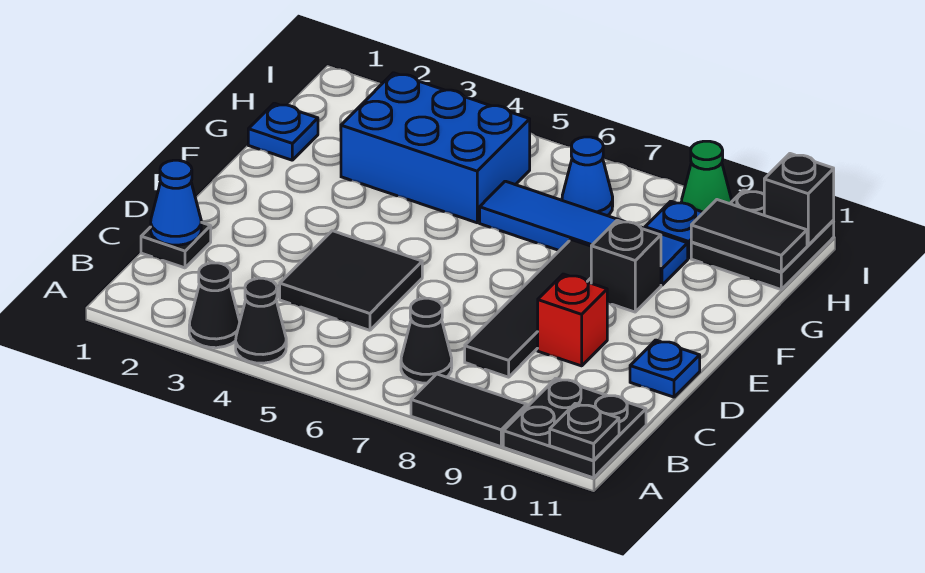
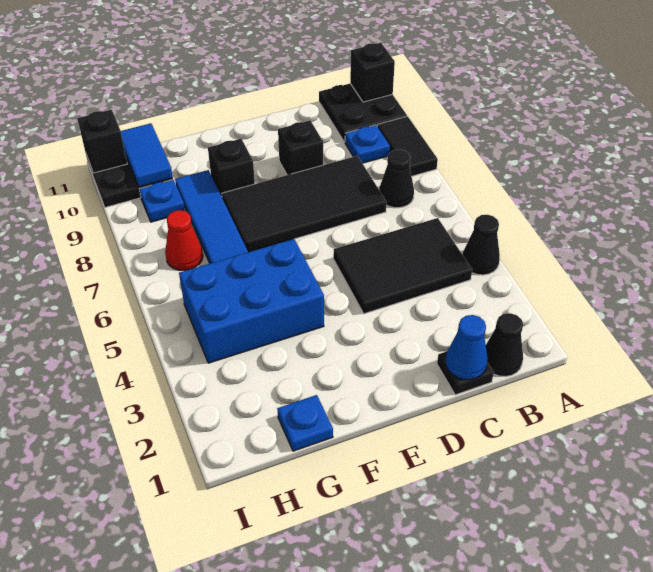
black 1x1 cone [189,263,240,348] -> black 1x1 cone moved to [486,313,523,376]
black 1x1 plate [550,403,619,461] -> black 1x1 brick [350,43,395,102]
black 2x2 tile [280,231,422,330] -> black 2x3 tile [333,218,472,314]
black 1x4 tile [465,240,591,377] -> black 2x4 tile [222,156,387,252]
red 1x1 brick [538,274,607,366] -> black 1x1 brick [278,121,323,175]
blue 1x1 plate [630,340,700,397] -> blue 1x1 plate moved to [345,125,390,163]
blue 2x3 brick [341,73,530,223] -> blue 2x3 brick turned to [179,239,324,363]
blue 1x1 cone [562,137,613,216] -> red 1x1 cone [165,210,203,270]
black 1x2 tile [691,200,807,272] -> blue 1x2 tile [121,123,173,187]
green 1x1 cone [681,141,732,212] -> none

